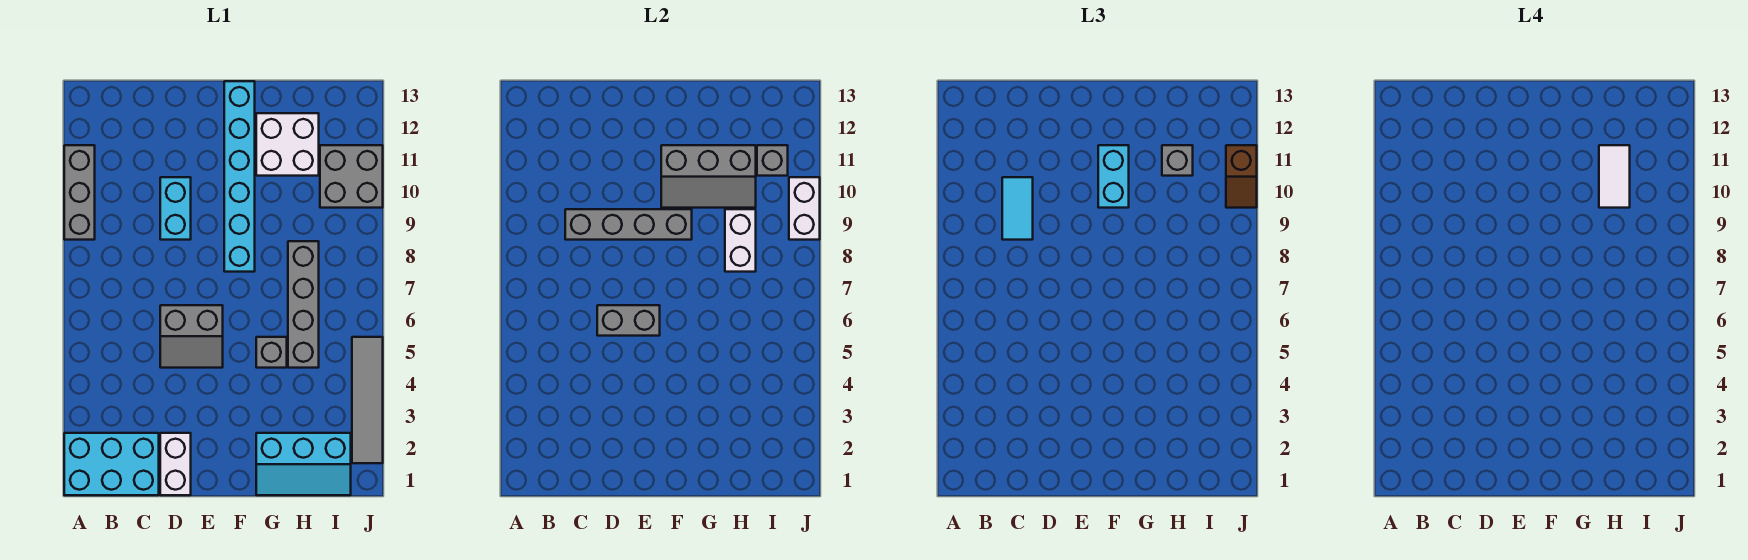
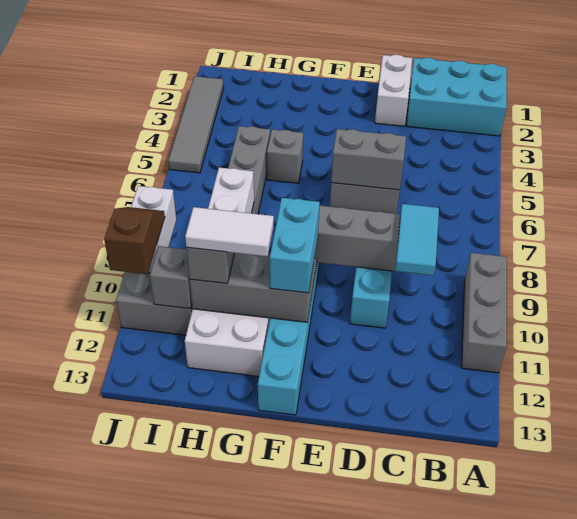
cyan 2x3 slope [256,433,351,495] -> none
white 1x2 tile [1599,145,1630,208] -> white 1x2 tile turned to [185,207,274,256]

